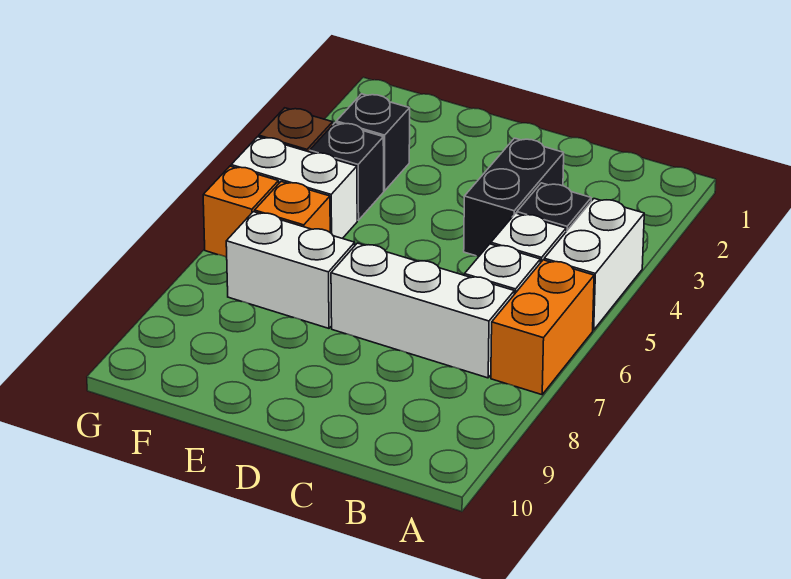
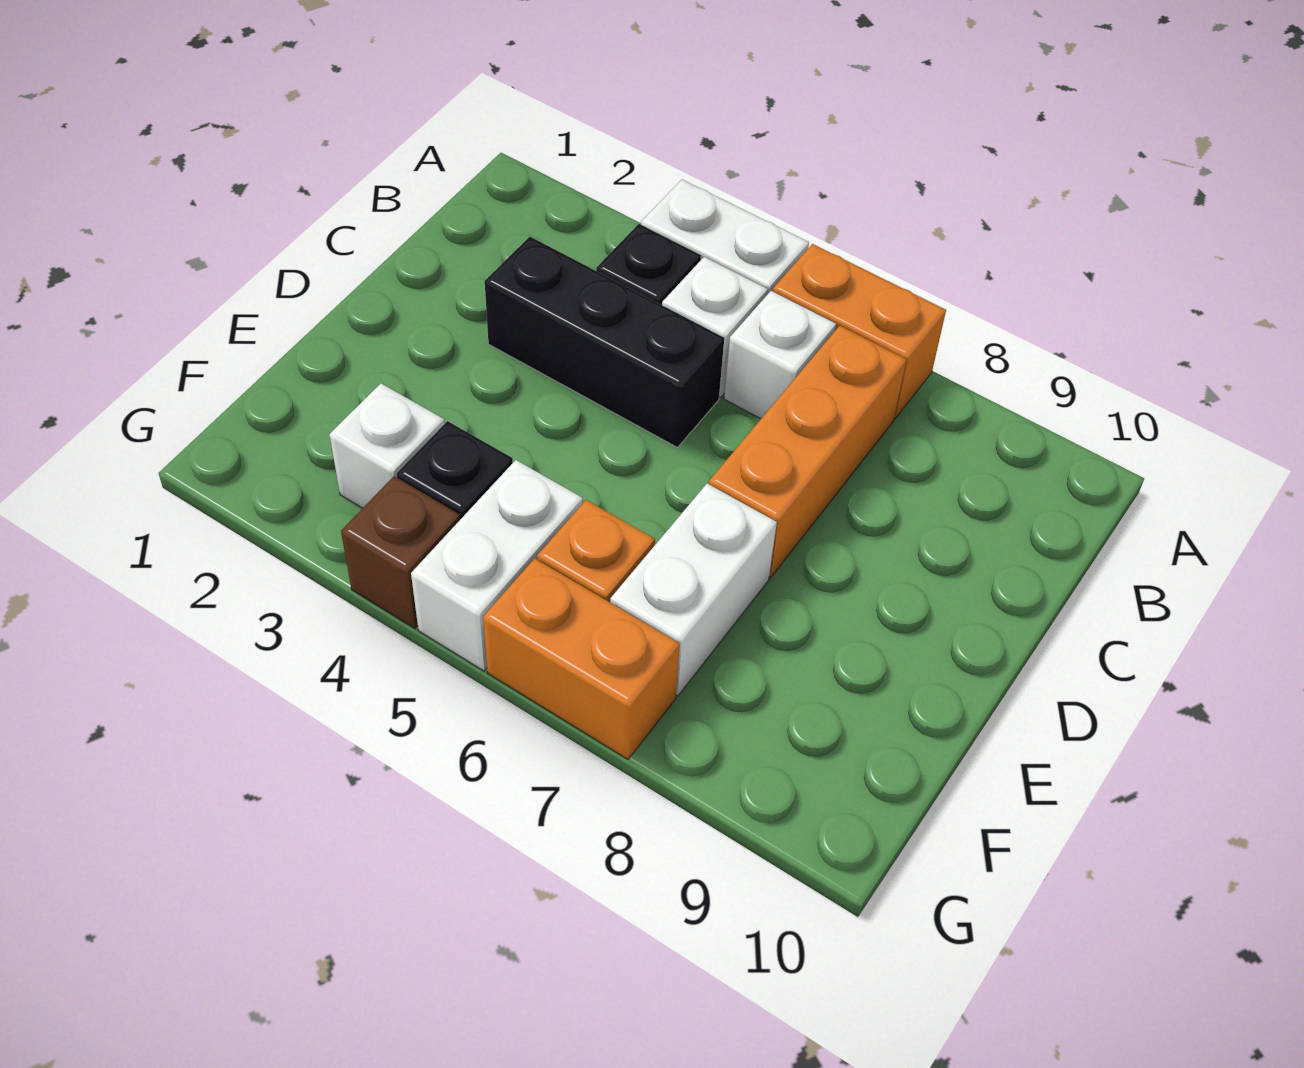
white 1x3 brick [331,243,514,378] -> orange 1x3 brick [709,326,907,578]
black 1x2 brick [464,138,564,256] -> black 1x3 brick [485,237,724,448]
black 1x1 brick [336,94,410,191] -> white 1x1 brick [329,384,445,508]
orange 1x1 brick [203,166,279,257] -> orange 1x2 brick [483,558,680,759]

